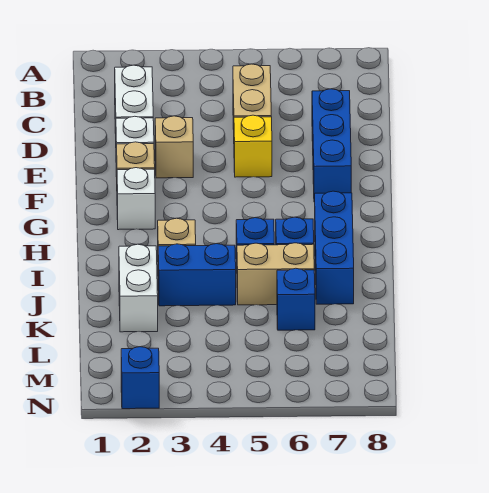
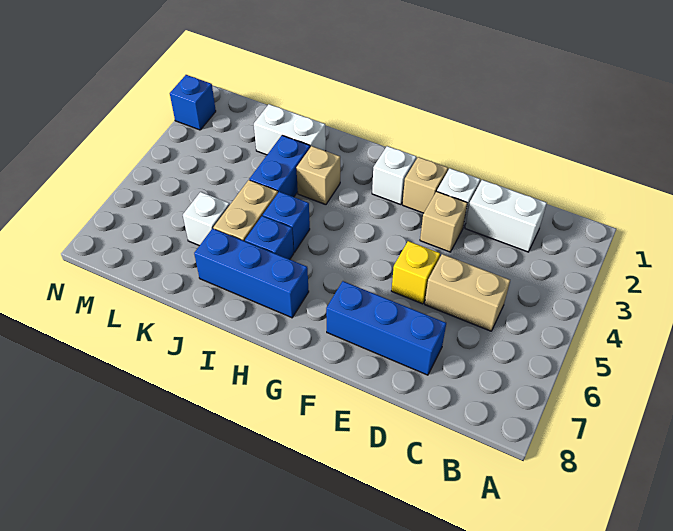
blue 1x1 brick [277,268,315,330] -> white 1x1 brick [183,192,230,246]

